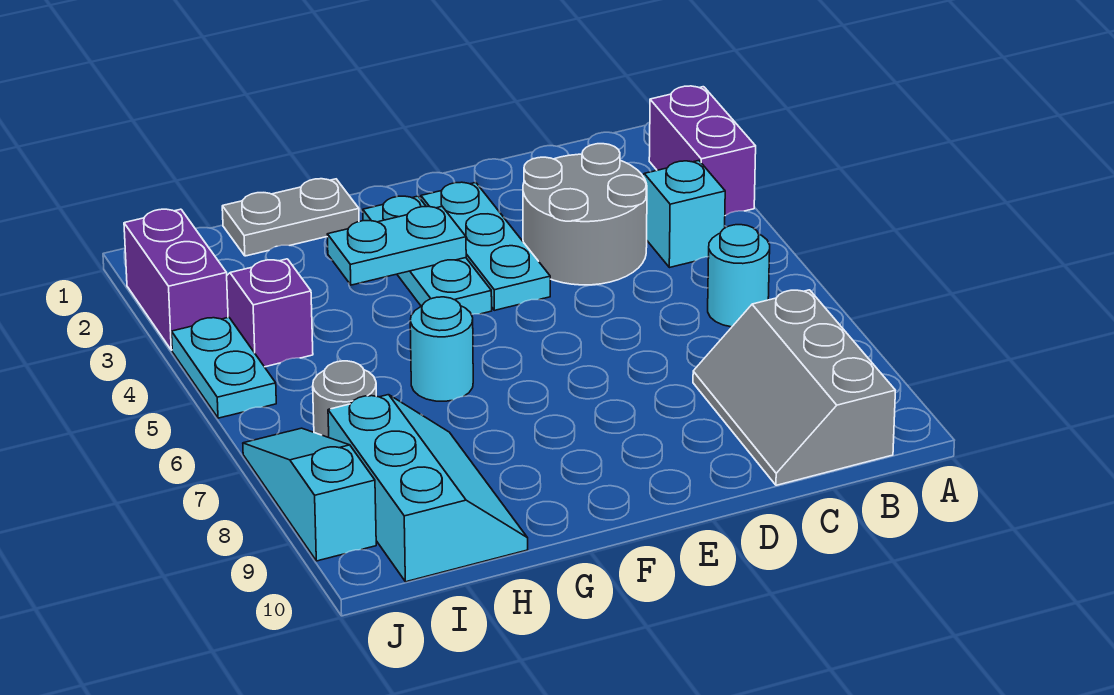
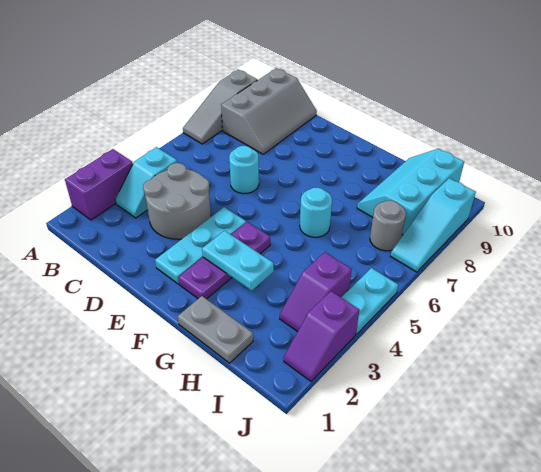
none -> grey 1x3 slope [183,69,257,144]
cyan 1x1 round brick [708,225,770,327] -> cyan 1x1 round brick moved to [229,146,259,194]
cyan 1x3 plate [363,196,492,314] -> purple 1x3 plate [179,222,270,299]
purple 1x2 brick [124,209,228,350] -> purple 1x2 slope [284,291,359,381]

